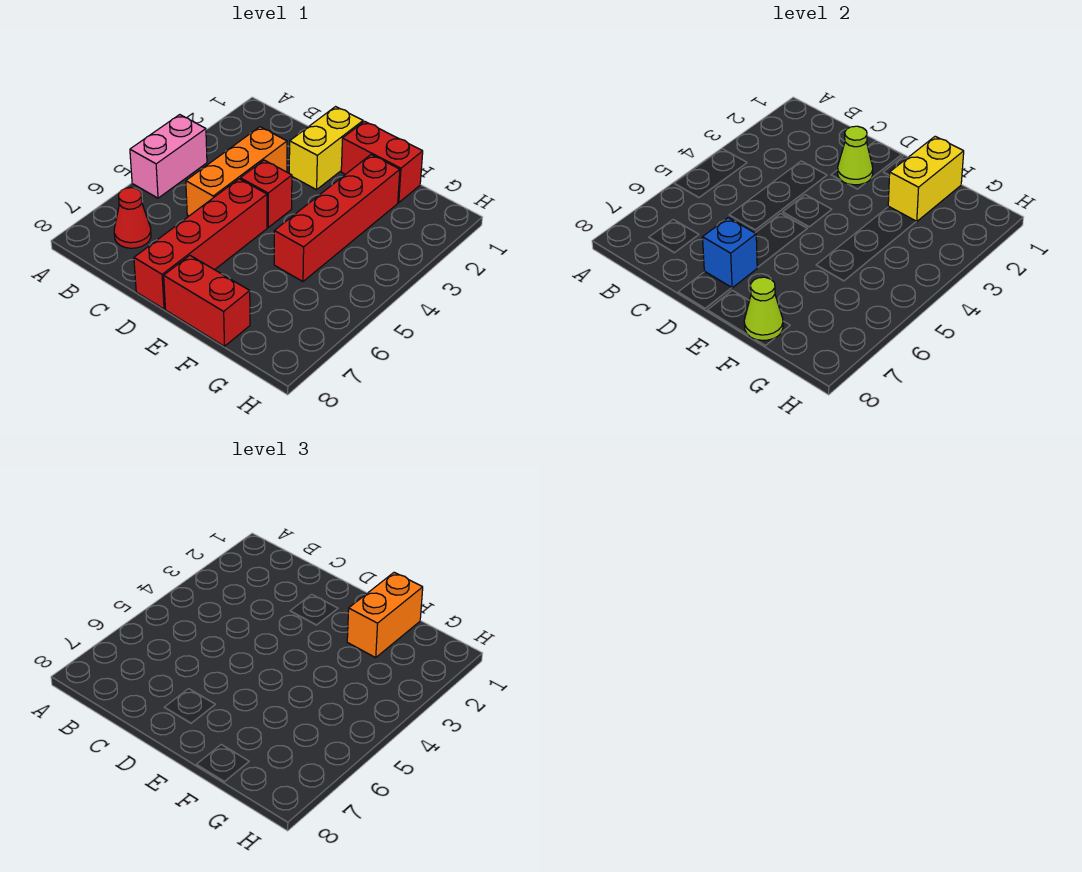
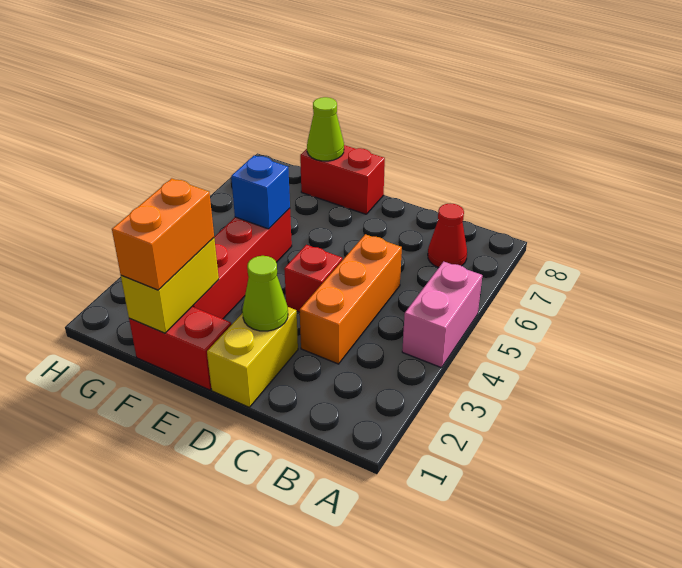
red 1x4 brick [134,179,267,309] -> none
blue 1x1 brick [703,218,757,288] -> blue 1x1 brick moved to [231,156,290,229]

